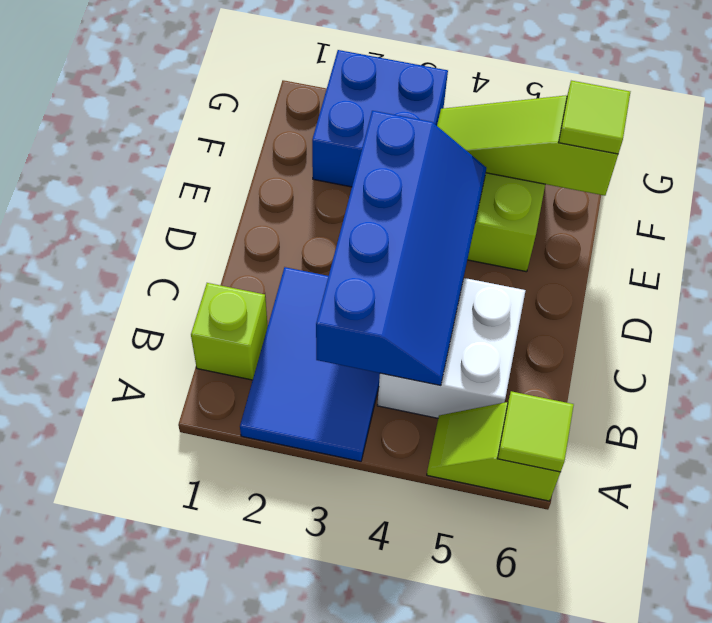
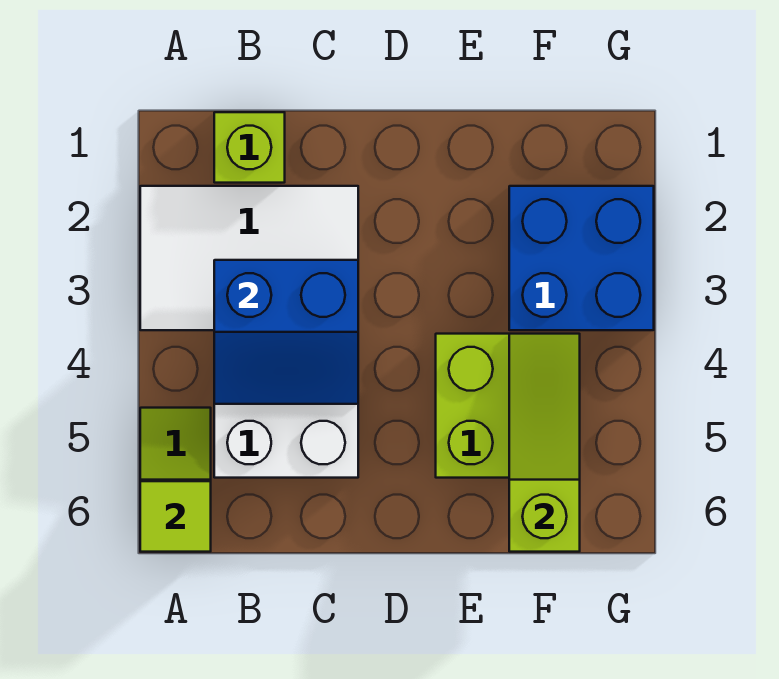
blue 2x3 tile [240,267,380,461] -> white 2x3 tile [140,186,358,330]
blue 2x4 slope [316,111,486,385] -> blue 2x2 slope [214,260,358,404]
lime 1x1 tile [559,81,630,154] -> none

